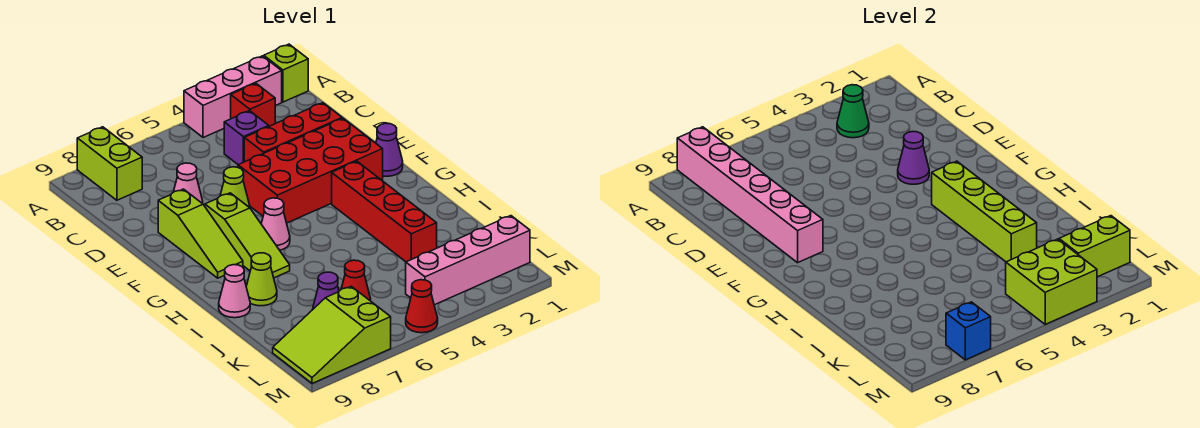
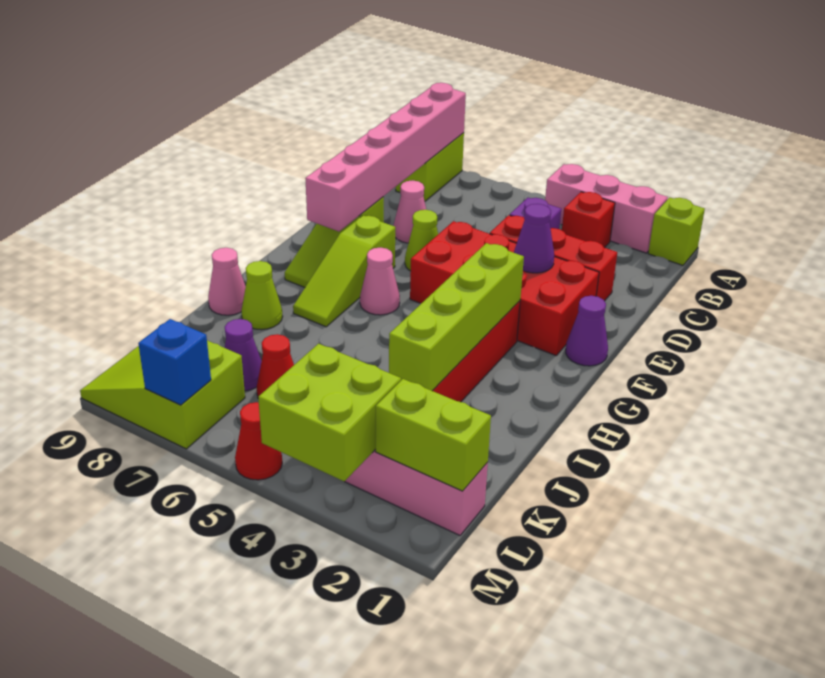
green 1x1 cone [837,85,869,138] -> none

